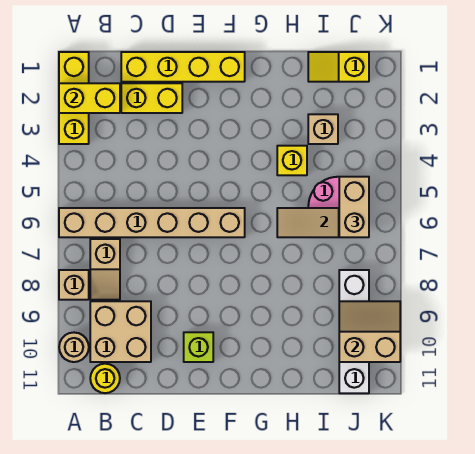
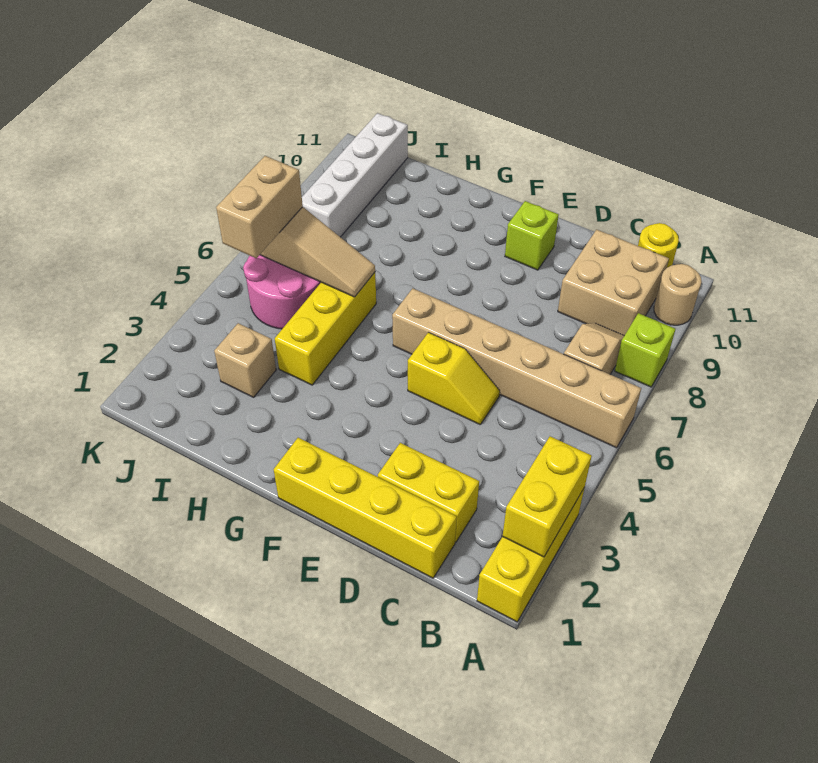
yellow 1x2 brick [59,83,120,113] -> yellow 1x2 brick turned to [503,436,592,557]
tan 1x1 brick [59,270,89,300] -> lime 1x1 brick [615,313,675,387]
yellow 1x1 brick [277,146,307,175] -> yellow 1x3 brick [275,273,376,385]
yellow 1x2 slope [308,52,369,82] -> yellow 1x2 slope moved to [408,332,500,424]
tan 2x2 slope [339,301,400,362] -> none

